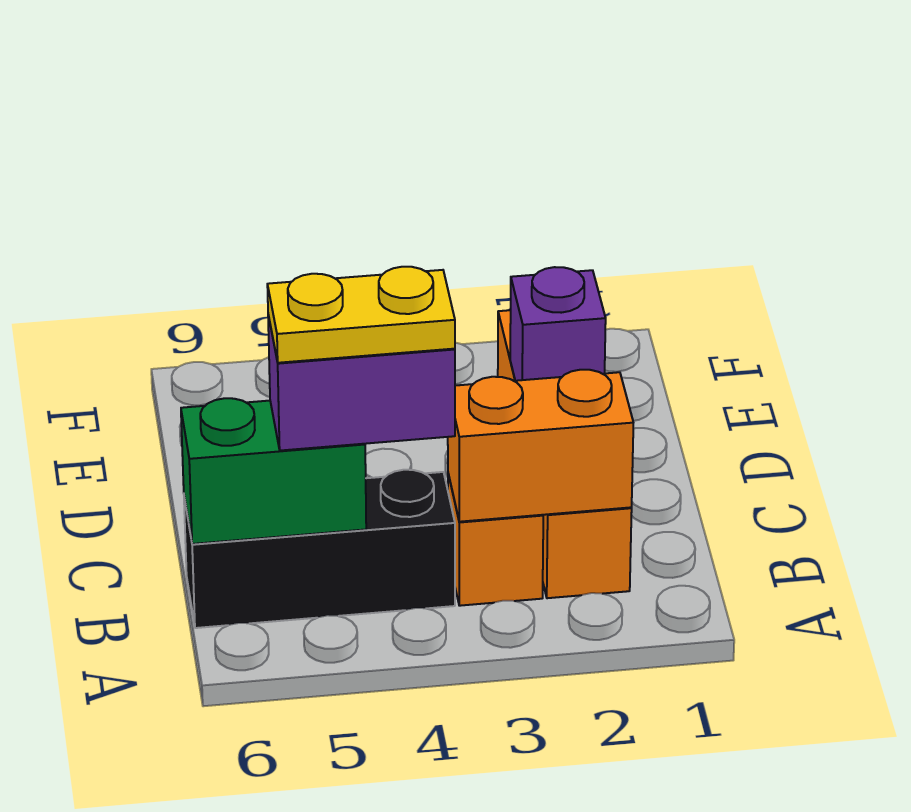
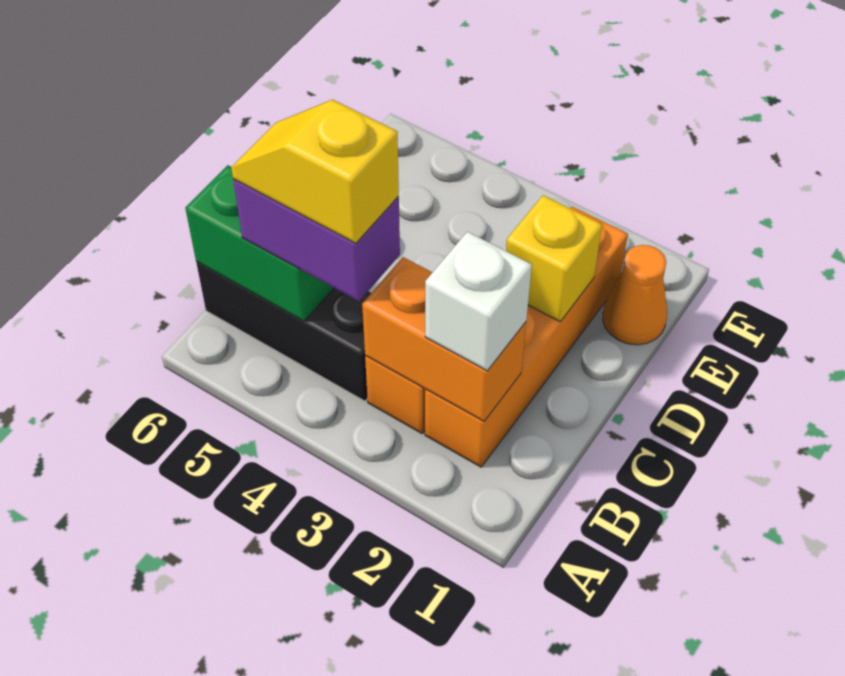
none -> white 1x1 brick [425,232,532,371]
yellow 1x2 plate [267,267,455,363] -> yellow 1x2 slope [231,100,399,243]
purple 1x1 brick [510,267,606,381] -> yellow 1x1 brick [506,195,602,322]
none -> orange 1x1 cone [603,245,667,345]

